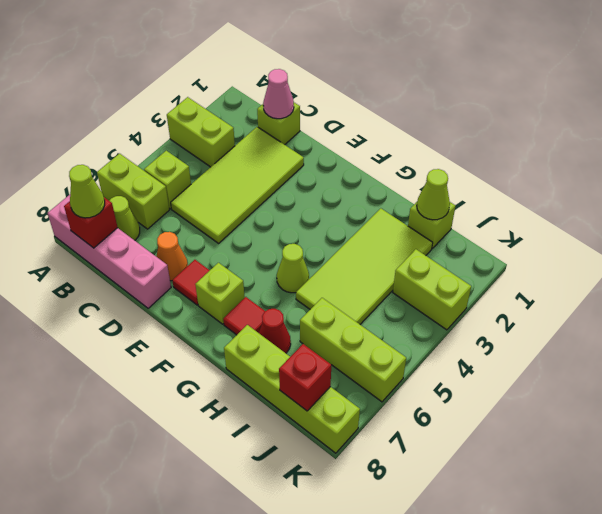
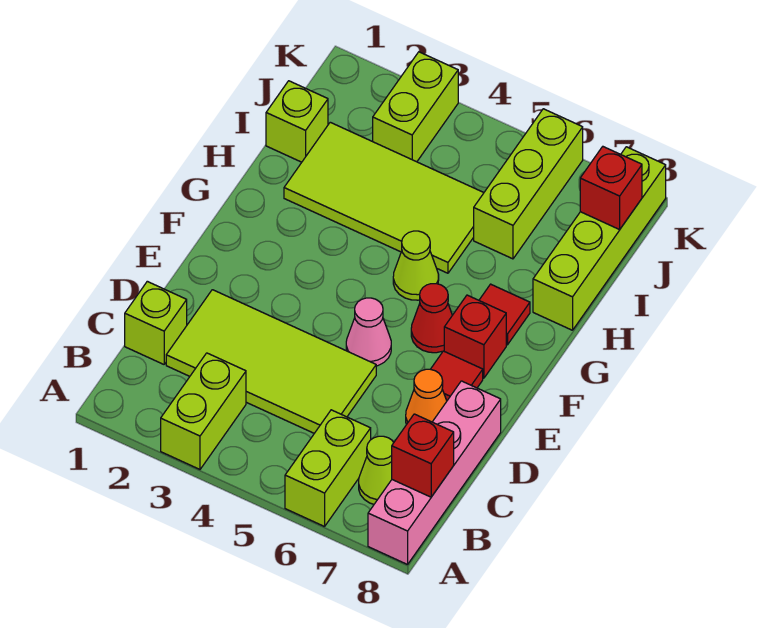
lime 1x1 brick [144,151,191,209] -> none
lime 1x1 cone [69,165,105,218] -> none
pink 1x1 cone [263,69,294,119] -> pink 1x1 cone moved to [346,298,391,366]
lime 1x1 brick [195,263,245,324] -> red 1x1 brick [444,295,506,378]
red 1x1 cone [259,309,291,353] -> red 1x1 cone moved to [411,284,452,353]
lime 1x1 cone [417,169,450,220] -> none

